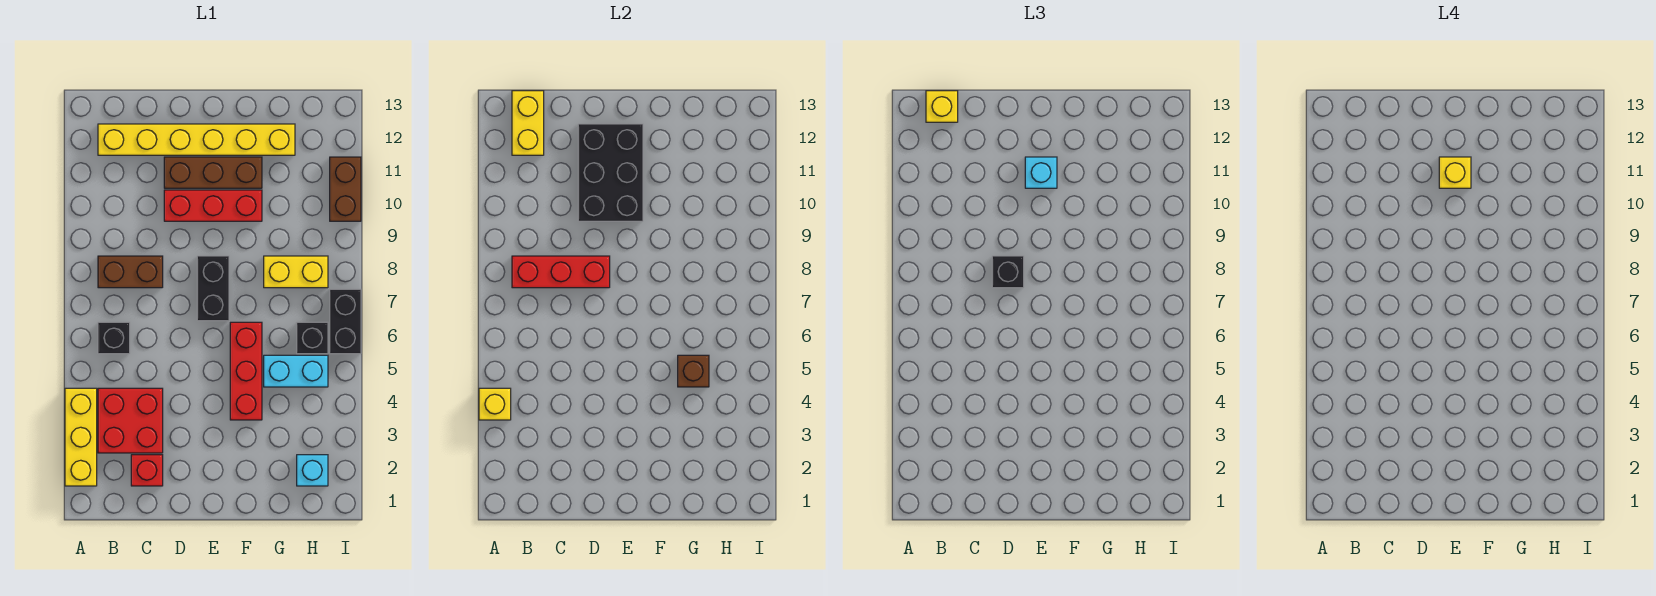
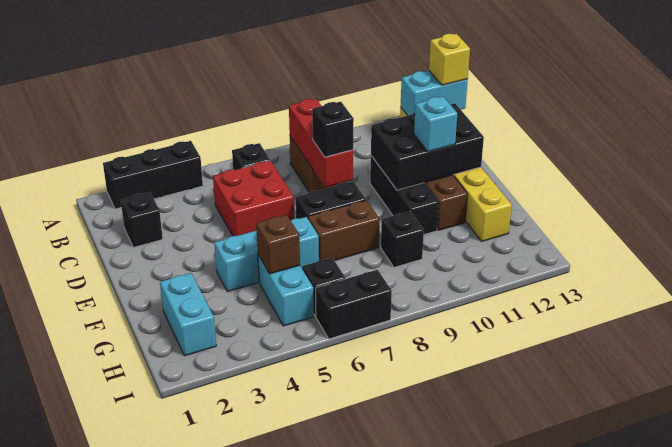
yellow 1x3 brick [65,388,97,486] -> black 1x3 brick [103,141,203,209]
yellow 1x1 brick [479,388,511,420] -> none
red 2x2 brick [98,388,163,453] -> red 2x2 brick moved to [213,161,294,236]
yellow 1x2 brick [512,91,544,155] -> cyan 1x2 brick [401,71,468,115]
red 1x1 brick [131,455,163,486] -> black 1x1 brick [121,192,163,247]
red 1x3 brick [164,190,262,221] -> black 1x3 brick [370,156,439,235]
yellow 1x1 brick [1439,157,1471,188] -> none
red 1x3 brick [230,322,262,420] -> cyan 1x3 brick [214,217,319,291]
yellow 1x2 brick [264,256,328,288] -> none
none -> black 1x1 brick [381,211,424,267]
cyan 1x1 brick [297,455,328,486] -> cyan 1x2 brick [160,273,216,356]
brown 1x2 brick [330,157,361,221] -> brown 1x2 brick moved to [308,200,380,261]

